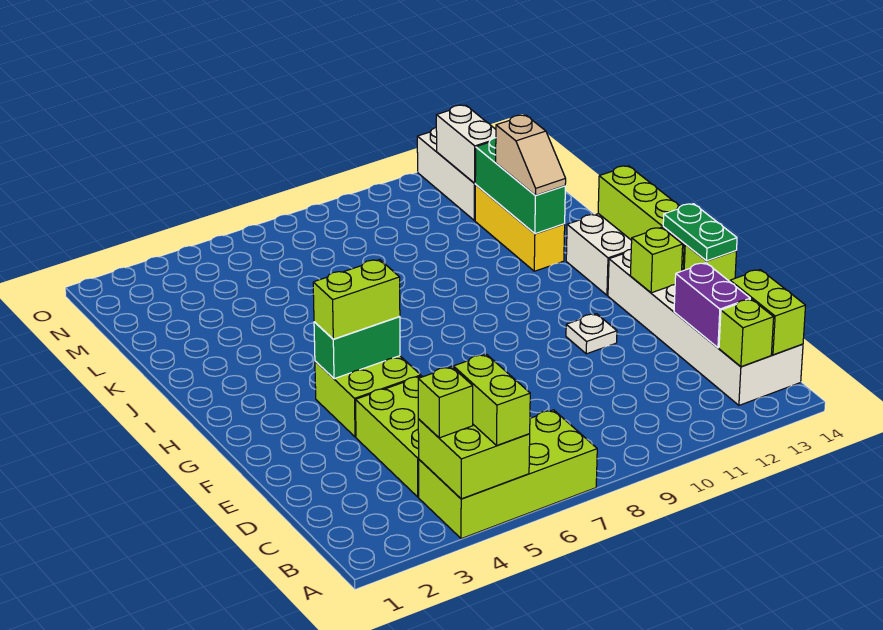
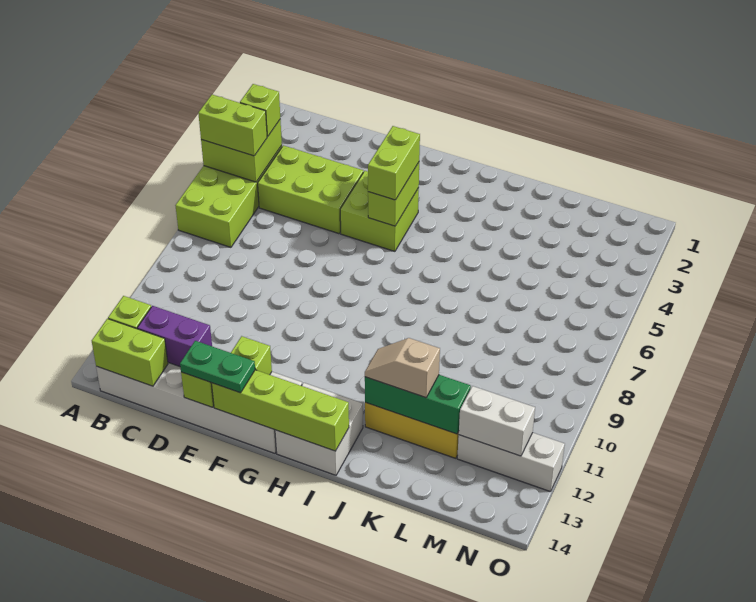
white 1x1 plate [566,314,617,354] -> none
green 1x2 brick [314,317,400,379] -> lime 1x2 brick [368,162,419,226]

